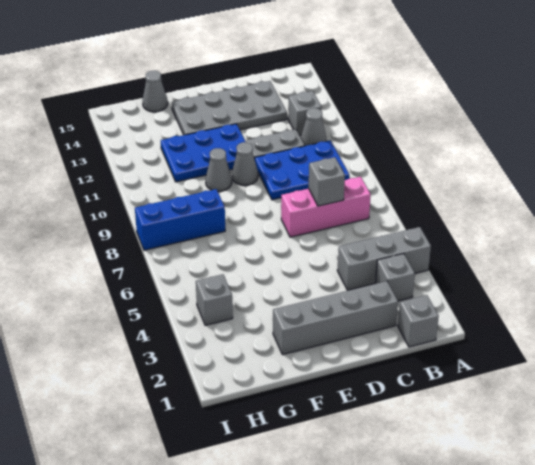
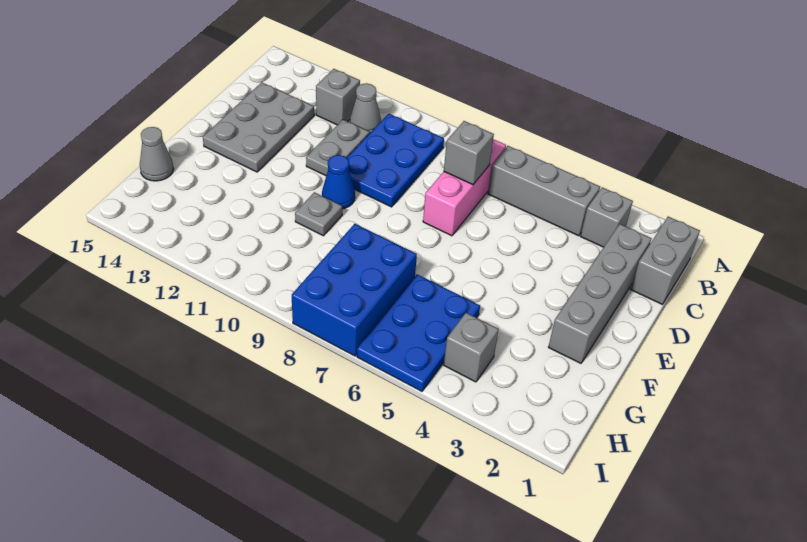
grey 1x3 brick [337,227,431,290] -> grey 1x3 brick turned to [488,146,600,236]
grey 1x1 brick [398,295,439,347] -> grey 1x2 brick [631,217,700,305]
grey 2x4 plate [172,81,287,135] -> grey 2x3 plate [203,82,314,172]
grey 1x1 cone [232,142,258,185] -> blue 1x1 cone [322,155,355,209]
blue 2x3 plate [161,124,245,182] -> blue 2x3 plate moved to [357,275,480,391]
grey 1x1 cone [206,148,232,192] -> grey 1x1 plate [295,192,342,236]
blue 1x3 brick [135,189,225,250] -> blue 2x3 brick [292,224,417,356]

